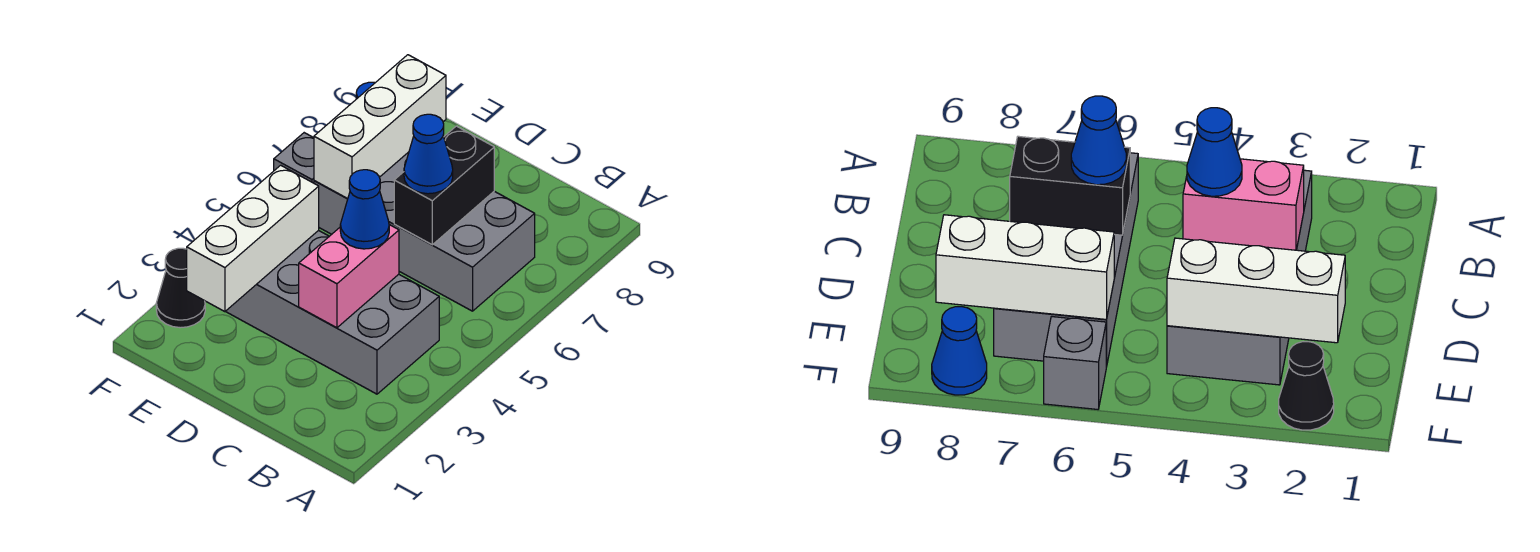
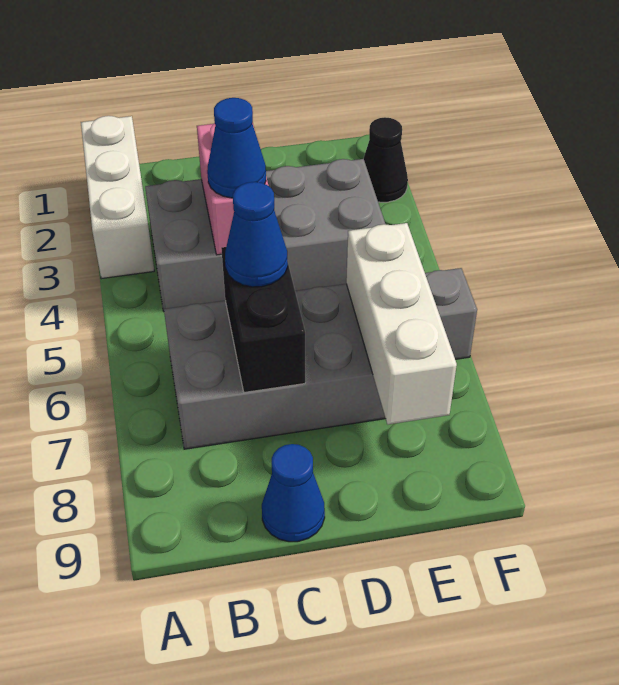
white 1x3 brick [187,165,319,312] -> white 1x3 brick moved to [81,116,154,279]
blue 1x1 cone [932,307,987,395] -> blue 1x1 cone moved to [262,444,325,542]

